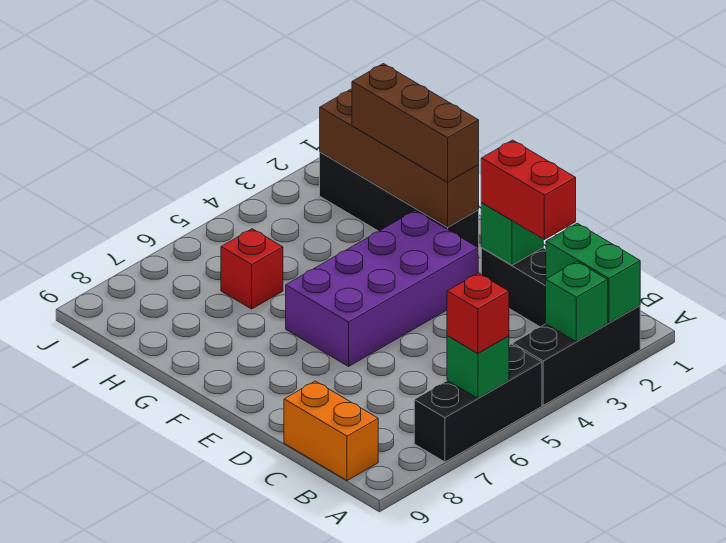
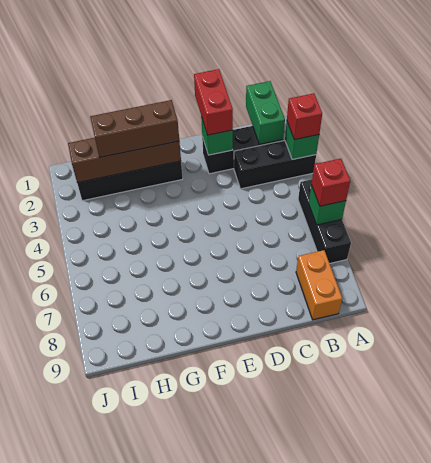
black 1x3 brick [513,305,640,405] -> black 1x3 brick turned to [234,140,316,189]
green 1x2 brick [546,223,640,323] -> green 1x2 brick turned to [246,81,285,144]
orange 1x2 brick [284,381,378,481] -> orange 1x2 brick turned to [296,250,342,320]
red 1x2 brick [481,140,576,240] -> red 1x2 brick turned to [194,69,233,135]
purple 2x4 brick [286,211,478,366] -> none
red 1x1 brick [221,229,283,309] -> red 1x1 brick moved to [287,93,322,140]

